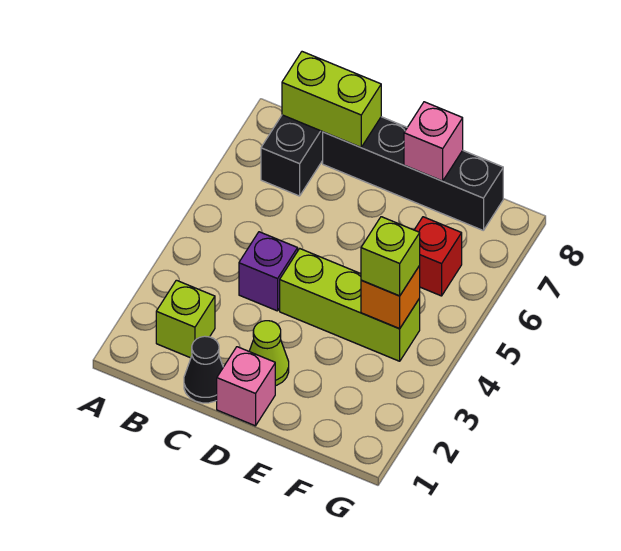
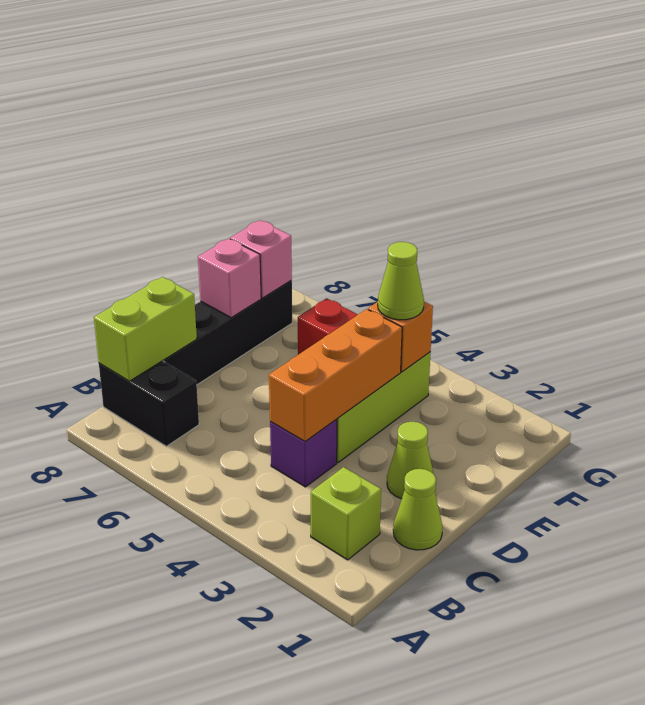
black 1x1 cone [184,336,223,403] -> lime 1x1 cone [393,469,443,550]
none -> orange 1x3 brick [269,309,402,442]
pink 1x1 brick [217,347,275,426] -> pink 1x1 brick moved to [230,220,292,298]
lime 1x1 brick [361,217,420,296] -> lime 1x1 cone [378,242,424,320]

